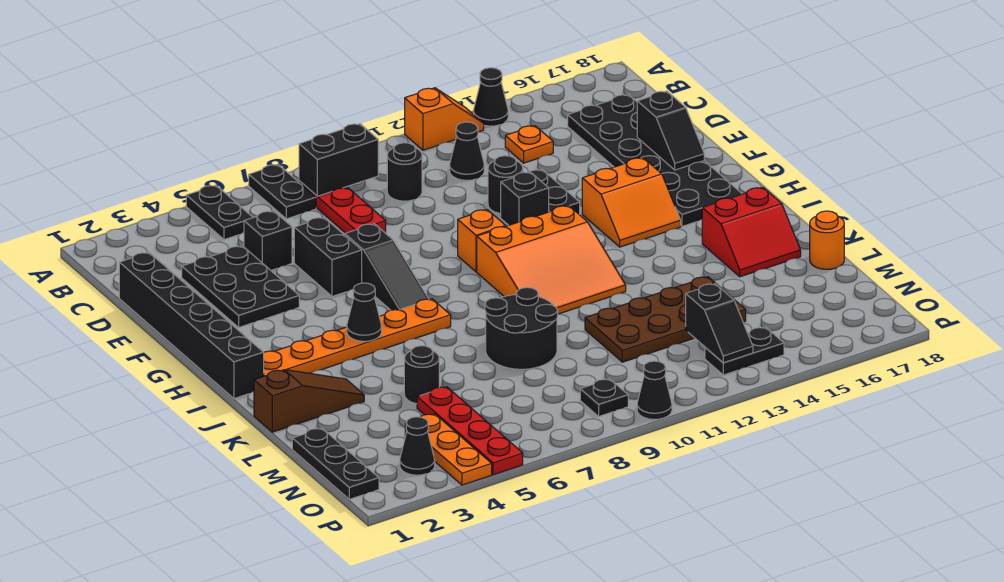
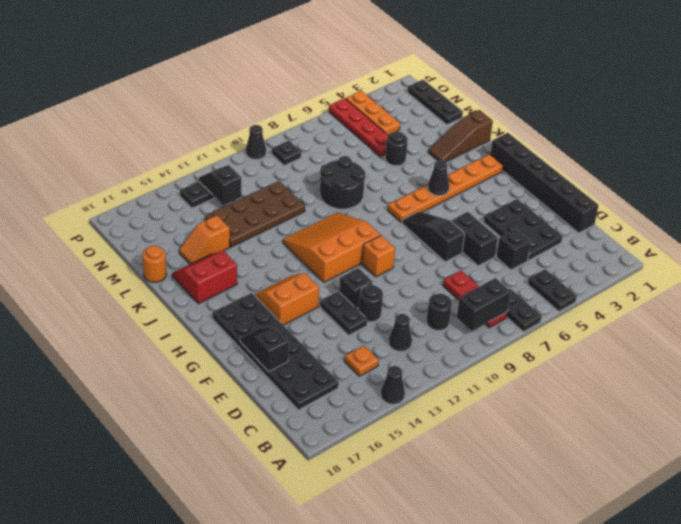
orange 1x2 slope [405,88,484,150] -> orange 1x2 slope moved to [179,215,230,264]
black 1x1 cone [400,417,435,475] -> none

